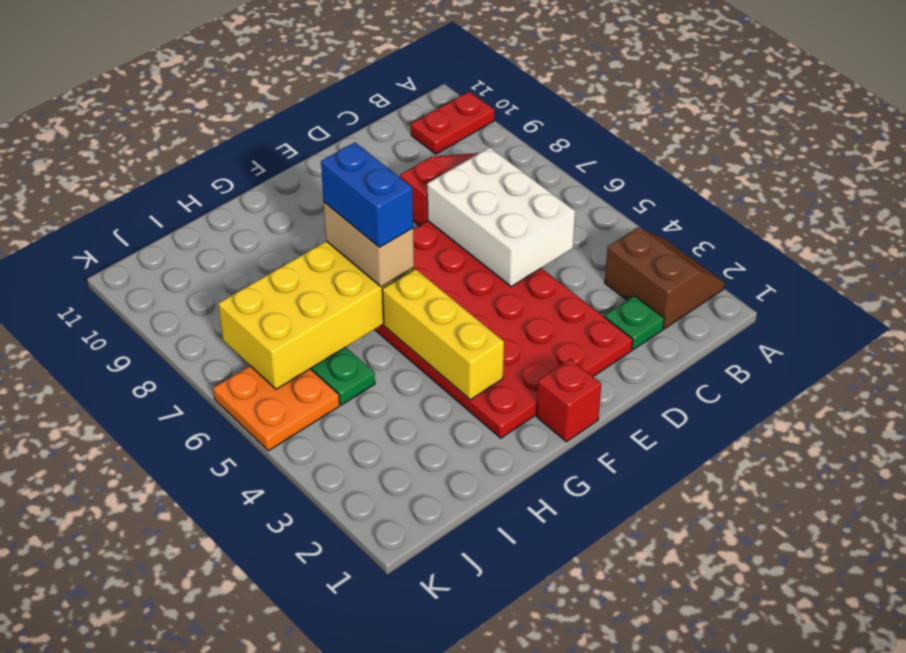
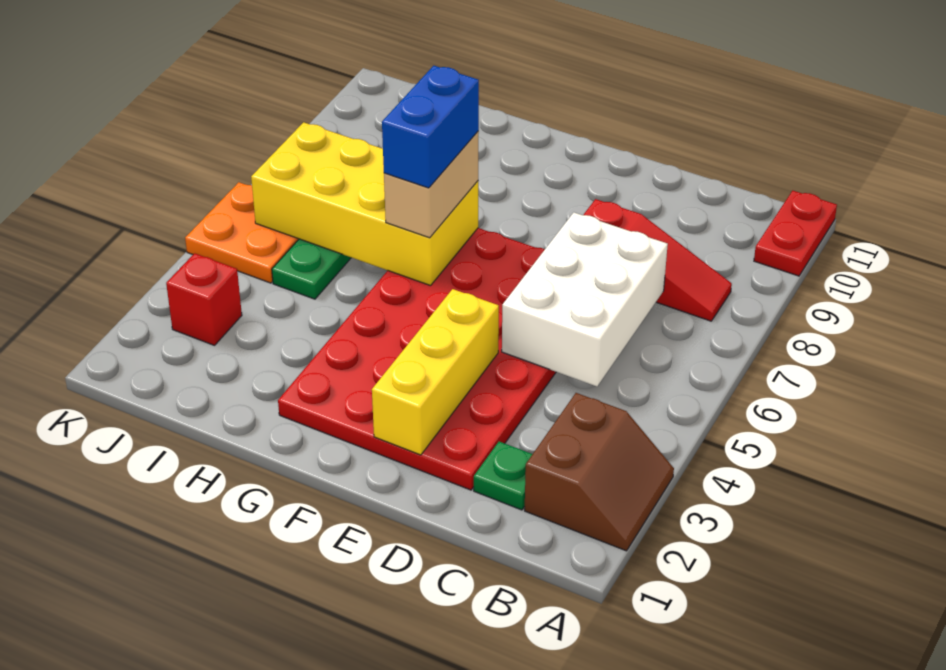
red 1x2 plate [411,92,494,154] -> red 1x2 plate turned to [754,191,837,276]
red 1x1 brick [536,359,601,442] -> red 1x1 brick moved to [166,253,242,345]
yellow 1x3 brick [382,269,504,400] -> yellow 1x3 brick moved to [372,289,499,455]

